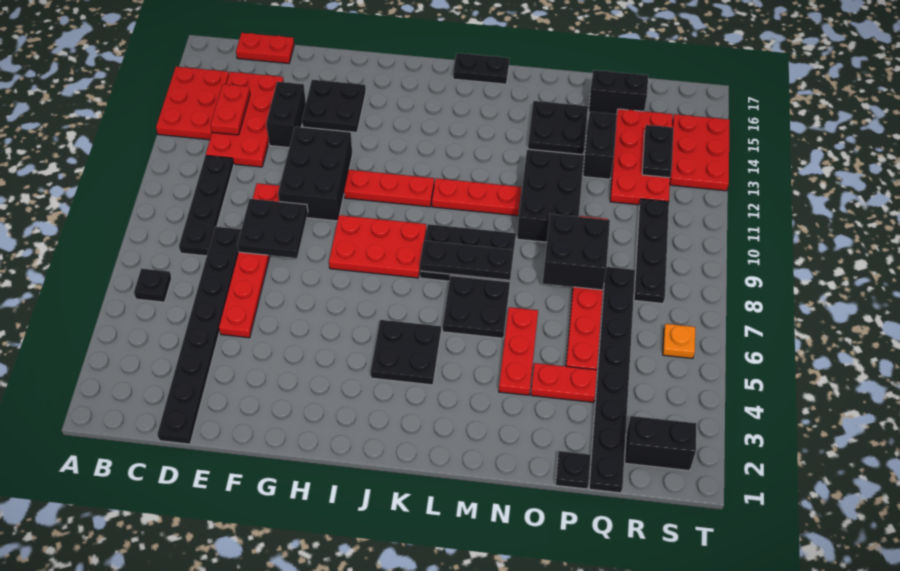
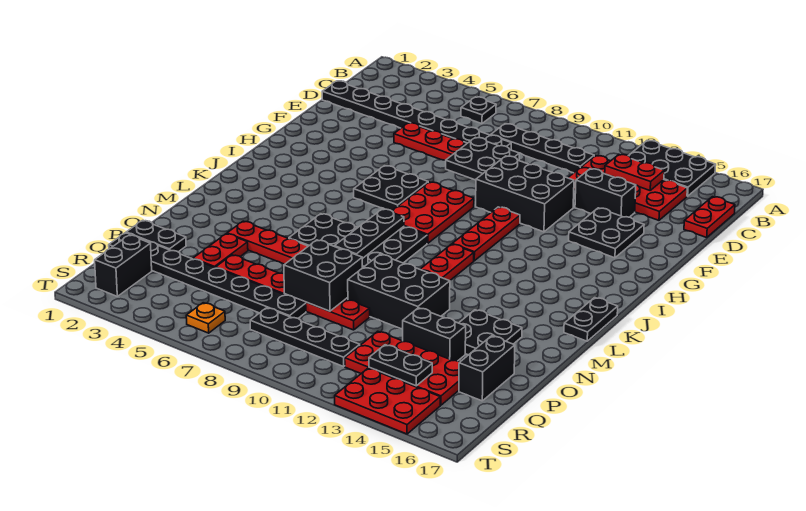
red 2x3 plate [156,67,229,140] -> black 2x3 plate [628,141,716,196]
black 2x2 plate [371,320,441,385] -> black 2x2 plate moved to [354,166,428,211]
black 1x1 plate [556,451,591,489] -> black 1x2 plate [126,220,186,252]

